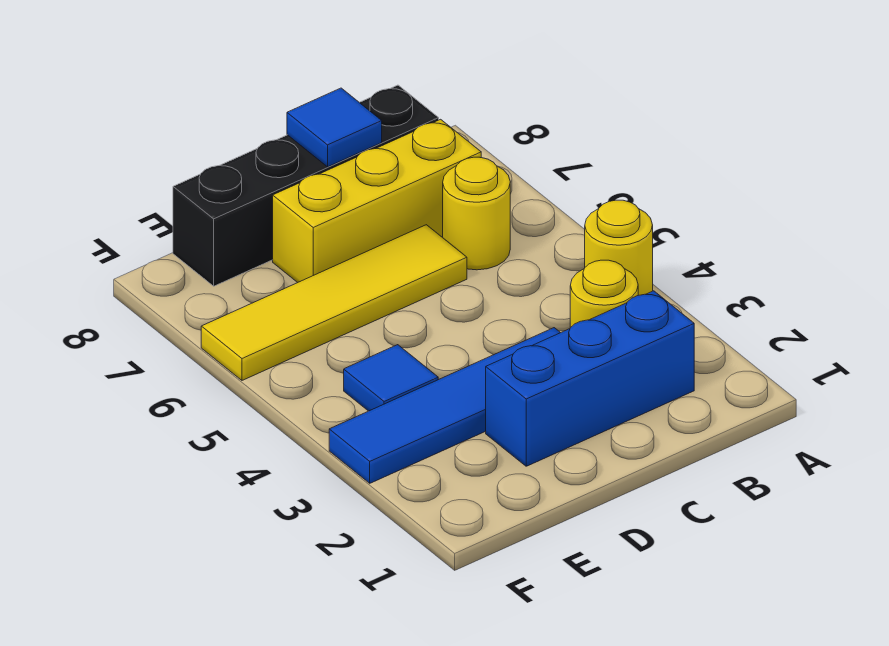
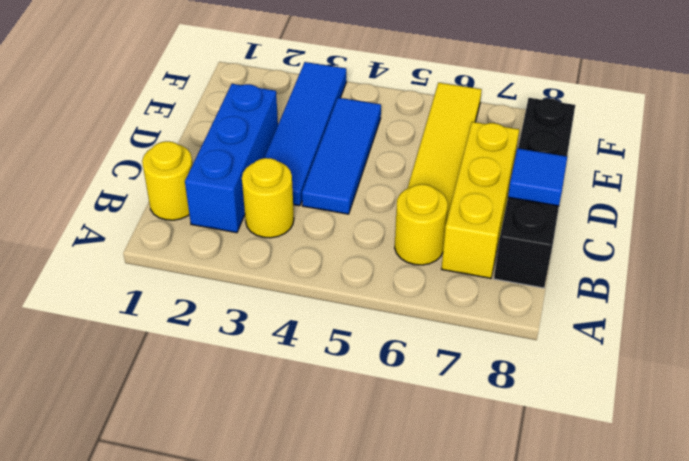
yellow 1x1 round brick [585,200,653,295] -> yellow 1x1 round brick moved to [142,141,193,220]
blue 1x1 tile [344,345,438,411] -> blue 1x3 tile [302,98,381,214]

